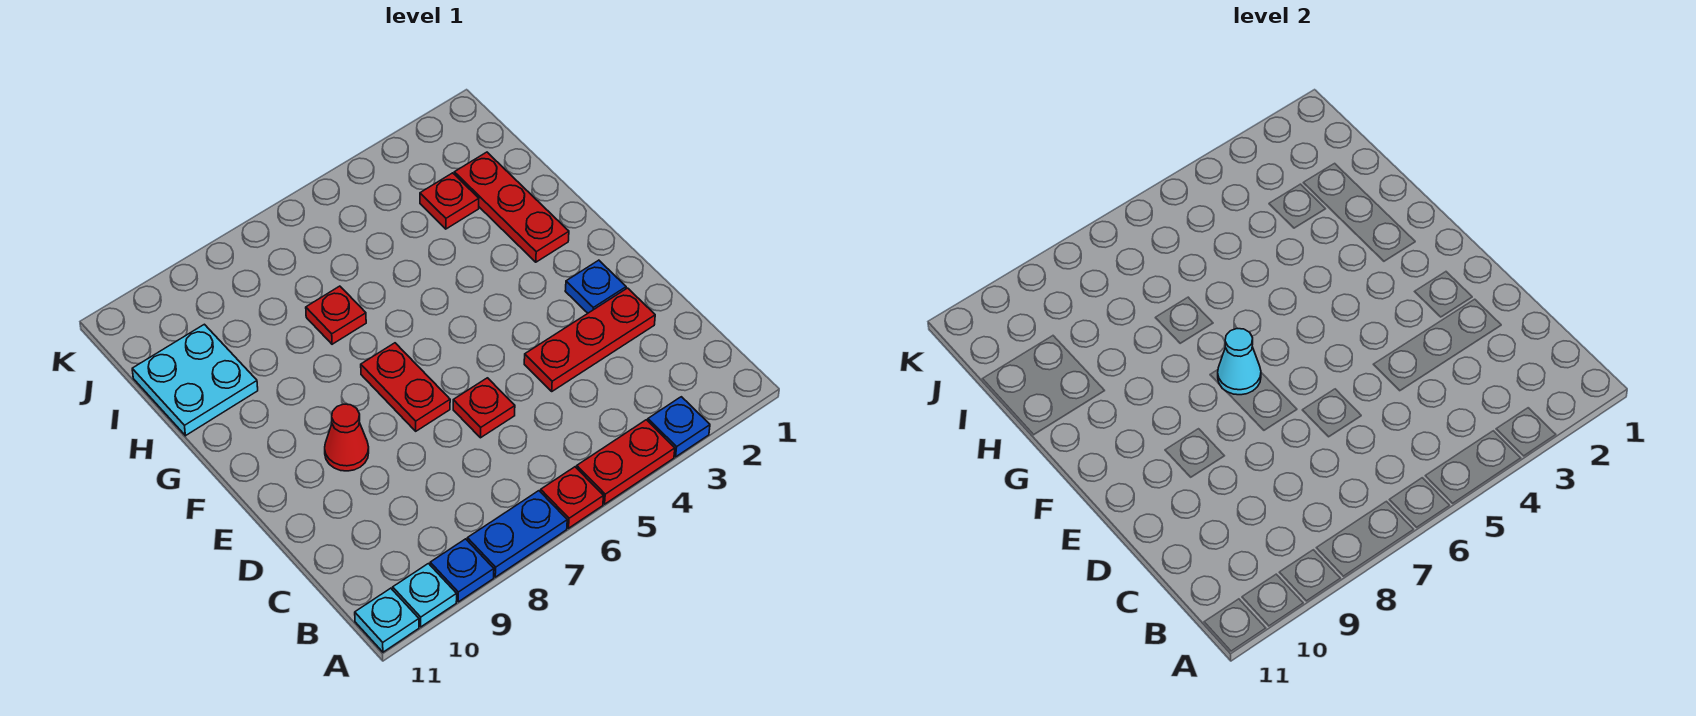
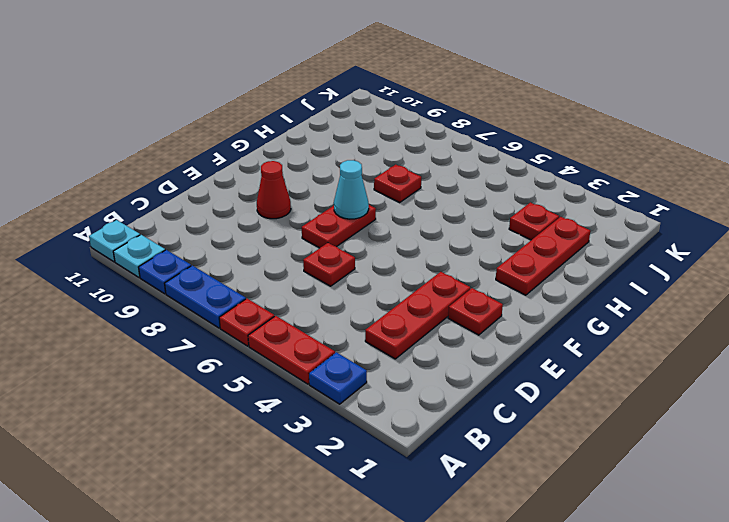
red 1x3 plate [524,288,655,391] -> red 1x3 plate turned to [365,272,470,359]
blue 1x1 plate [565,260,626,313] -> red 1x1 plate [448,288,503,335]
cyan 2x2 plate [132,324,258,436] -> none

